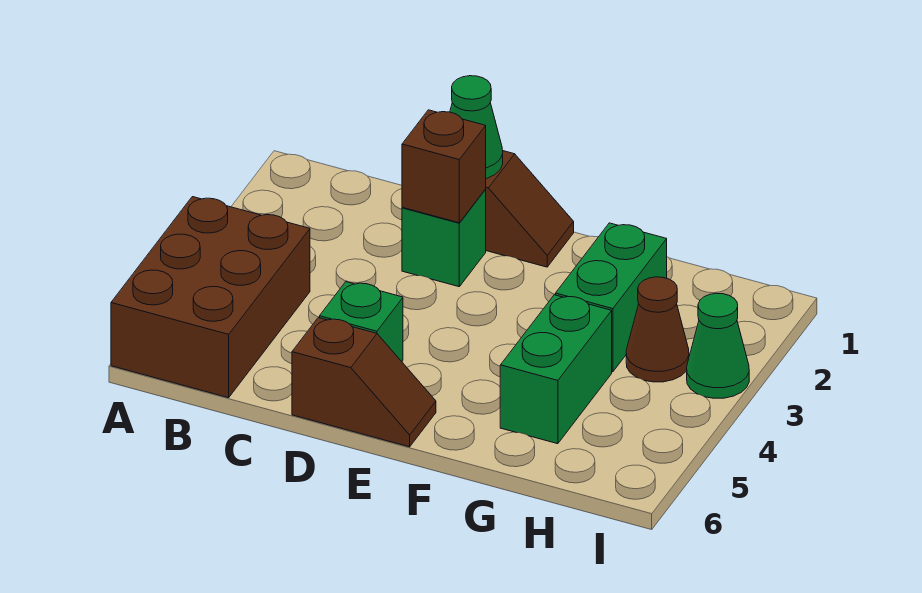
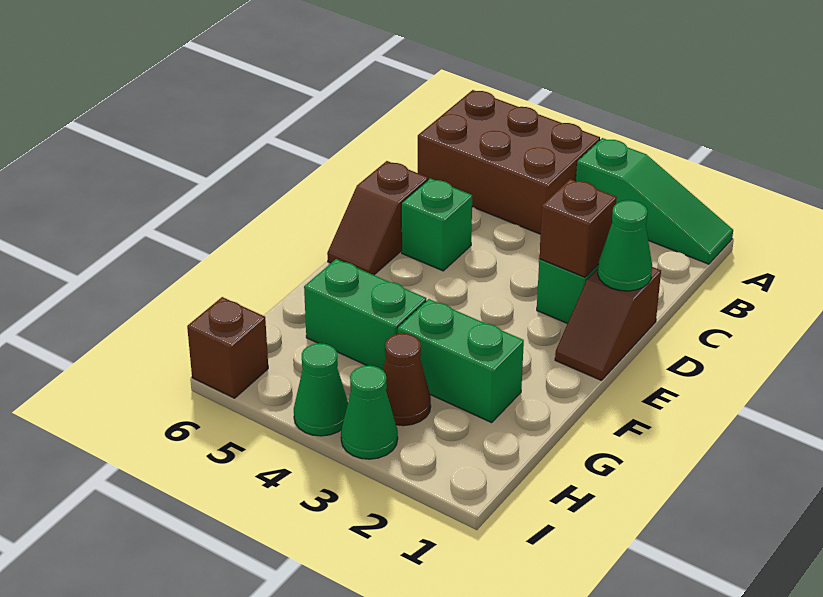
none -> green 1x3 slope [576,138,733,264]
none -> green 1x1 cone [294,343,348,436]
none -> brown 1x1 brick [187,297,268,398]

